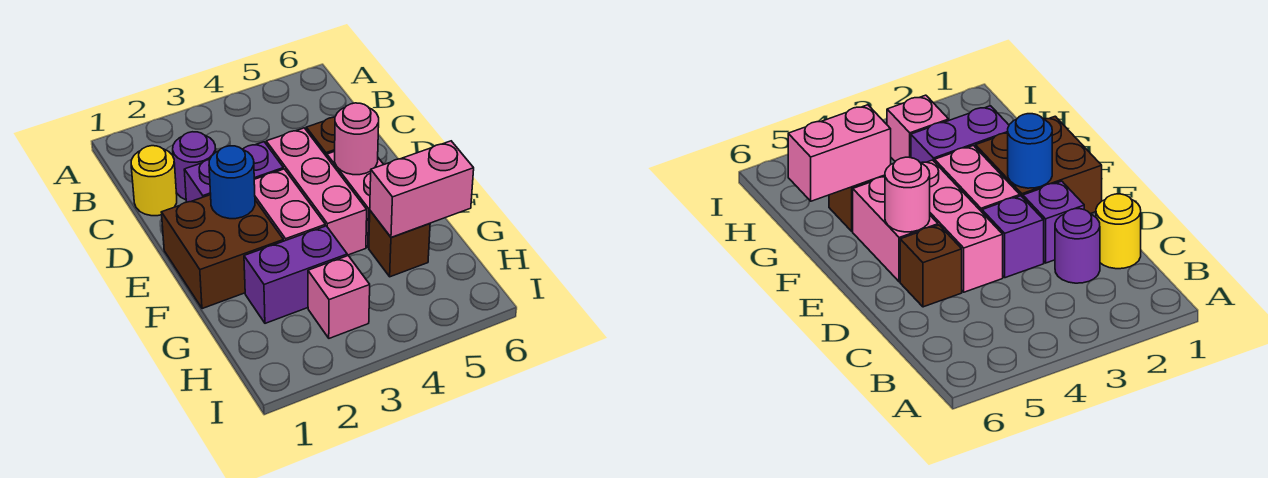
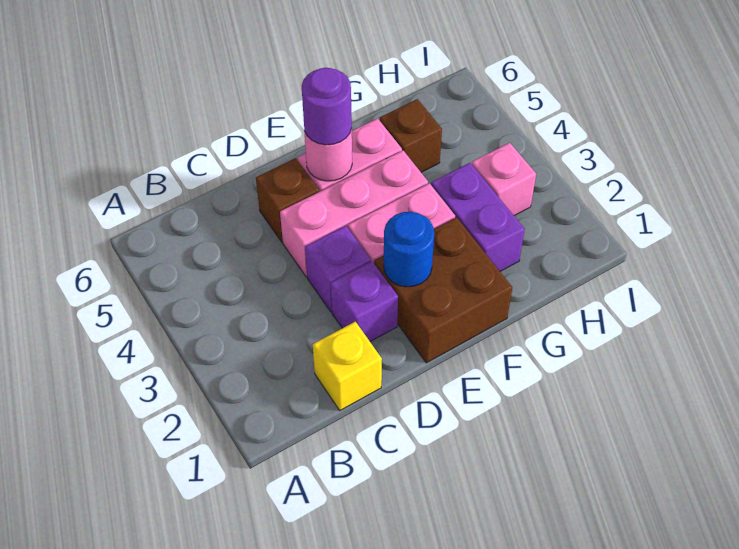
yellow 1x1 round brick [131,146,177,216] -> yellow 1x1 brick [313,322,382,410]
purple 1x1 round brick [173,132,216,200] -> purple 1x1 round brick moved to [302,68,352,145]
pink 1x2 brick [370,141,474,238] -> none

